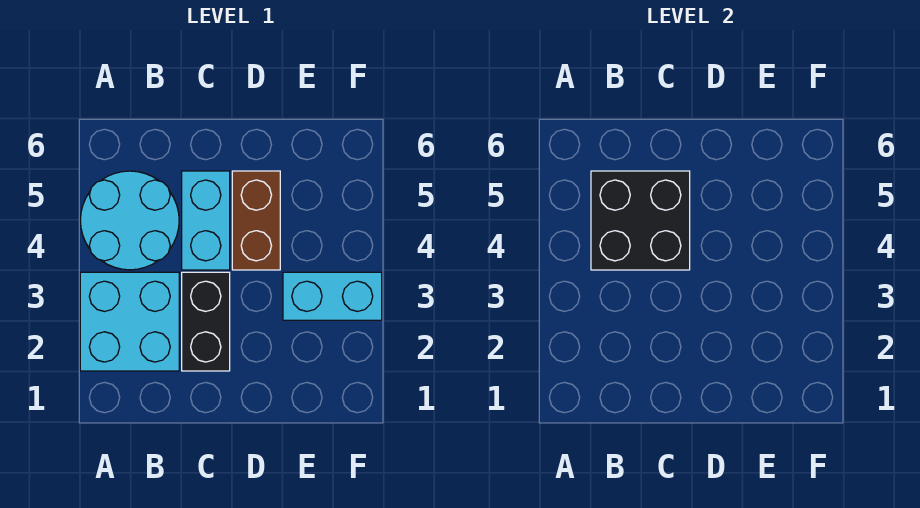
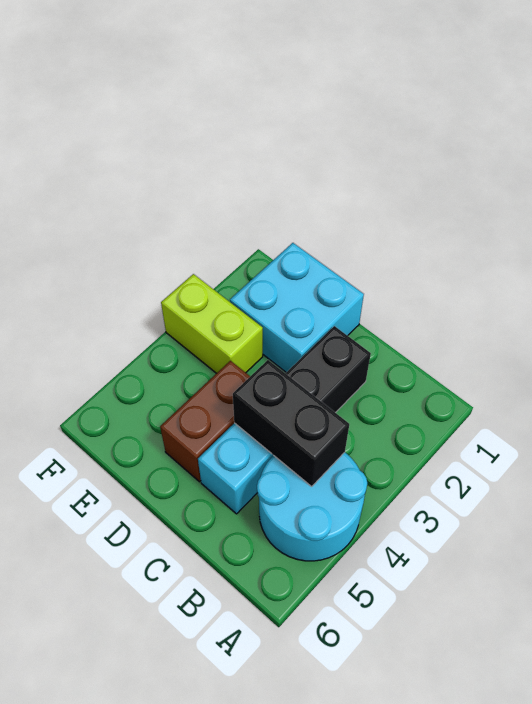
cyan 2x2 brick [80,272,179,371] -> cyan 2x2 brick moved to [230,243,364,372]
black 2x2 brick [591,171,690,270] -> black 1x2 brick [233,360,349,486]
cyan 1x2 brick [283,272,382,320] -> lime 1x2 brick [161,274,263,373]

